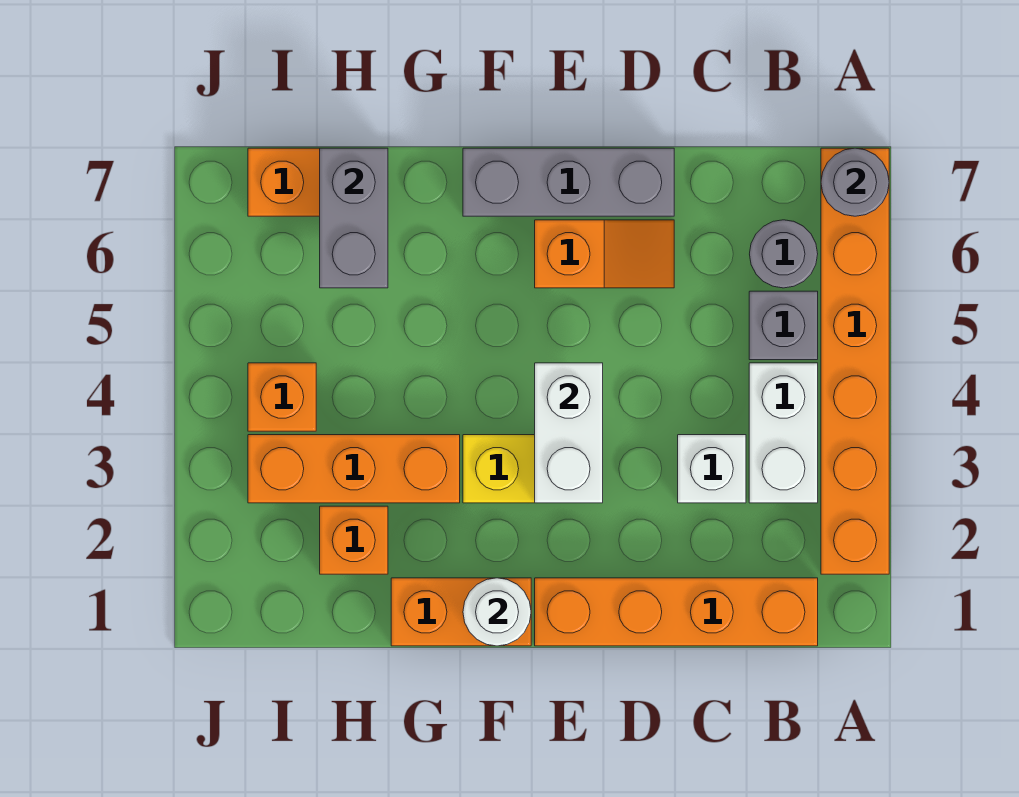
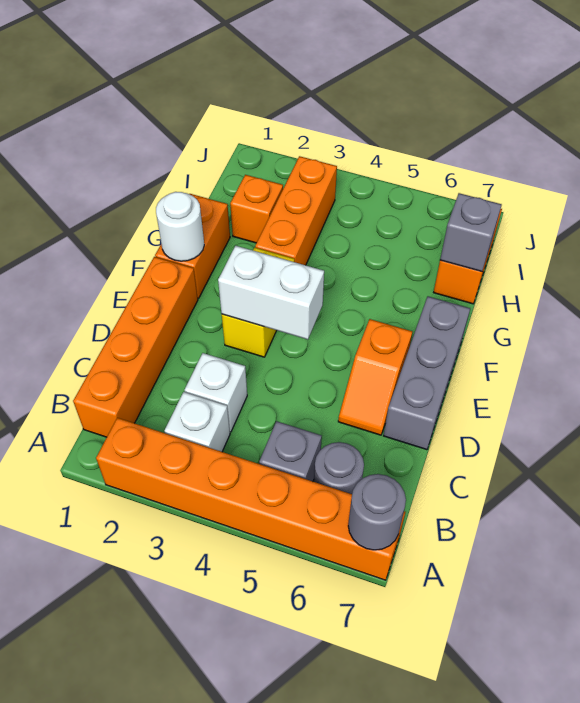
white 1x2 brick [749,363,818,503] -> white 1x1 brick [164,392,230,452]
grey 1x2 brick [320,148,388,288] -> grey 1x1 brick [440,193,502,272]
orange 1x1 brick [248,363,316,431] -> none

